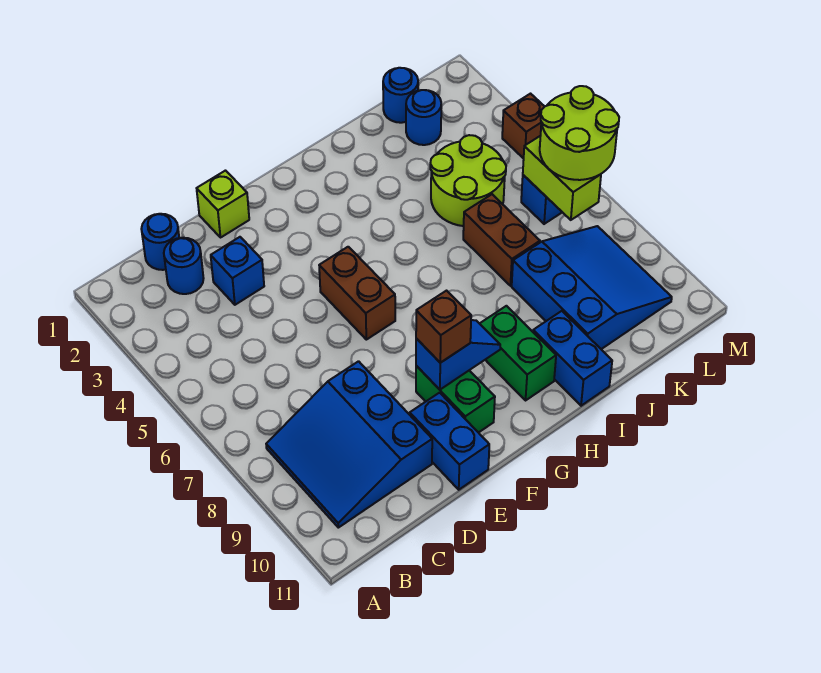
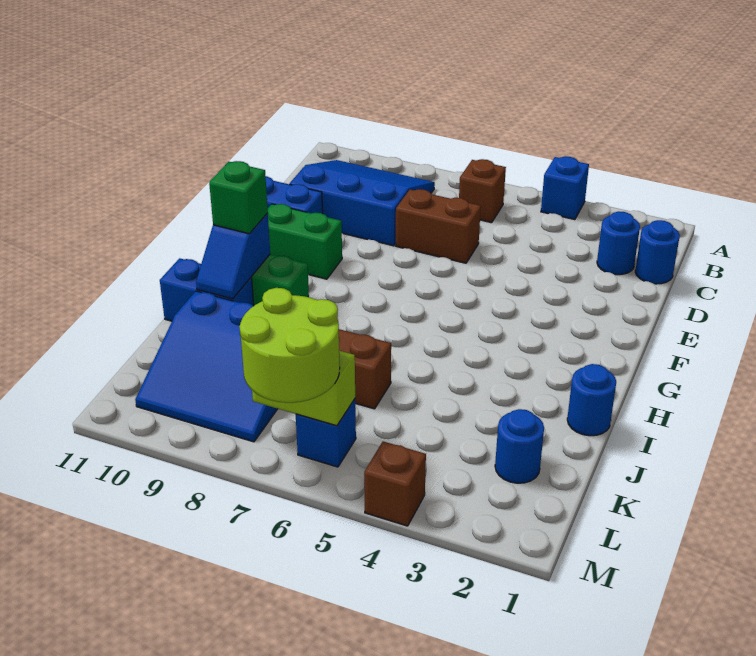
blue 1x1 brick [211,237,264,305] -> blue 1x1 brick moved to [541,156,589,220]
lime 1x1 brick [197,171,249,238] -> none
brown 1x2 brick [319,247,395,340] -> brown 1x2 brick moved to [395,189,481,263]
blue 1x2 slope [416,320,500,390] -> blue 1x2 slope moved to [196,214,270,299]
brown 1x1 brick [416,291,471,363] -> brown 1x1 brick moved to [459,159,506,223]
none -> green 1x1 brick [209,161,268,234]
lime 2x2 round brick [430,135,506,226] -> none
blue 1x1 round brick [383,68,418,123] -> blue 1x1 round brick moved to [567,364,616,436]

